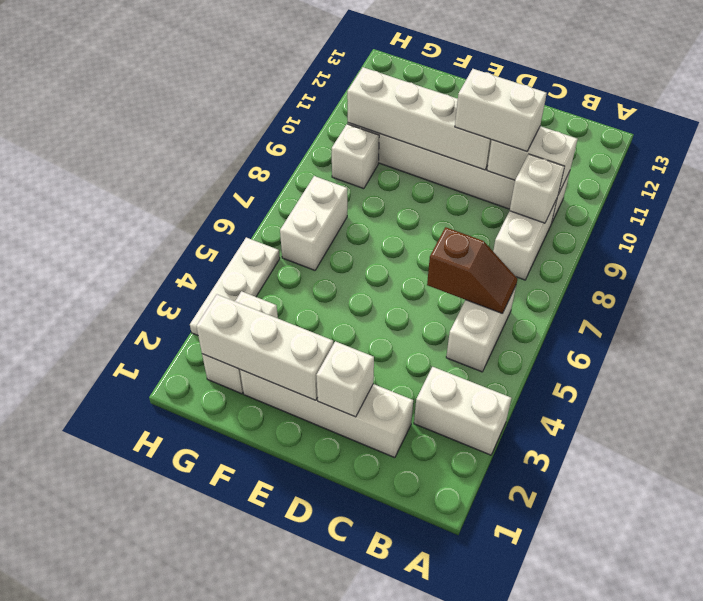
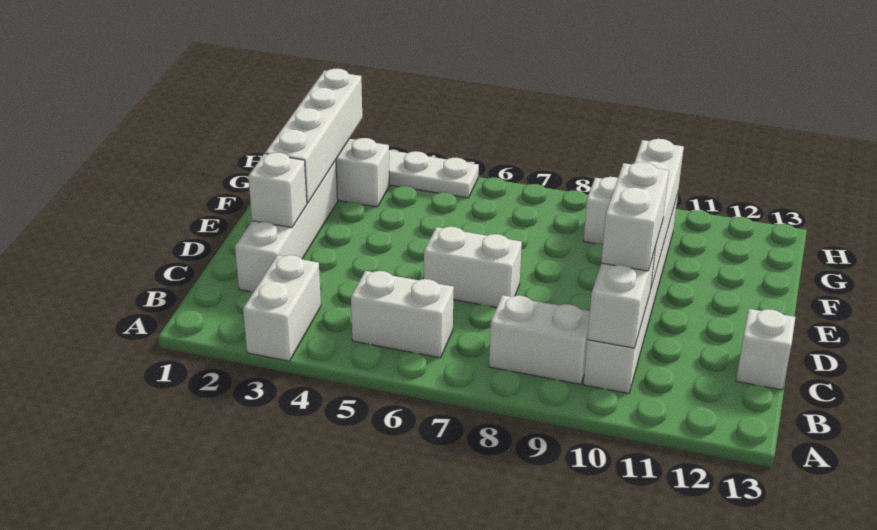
brown 1x2 slope [427,227,517,314] -> none
white 1x1 brick [510,154,565,223] -> white 1x1 brick moved to [736,309,795,390]
white 1x3 brick [196,295,333,400] -> white 1x4 brick [265,69,362,203]
white 1x2 brick [280,176,347,270] -> white 1x2 brick moved to [424,227,522,307]

